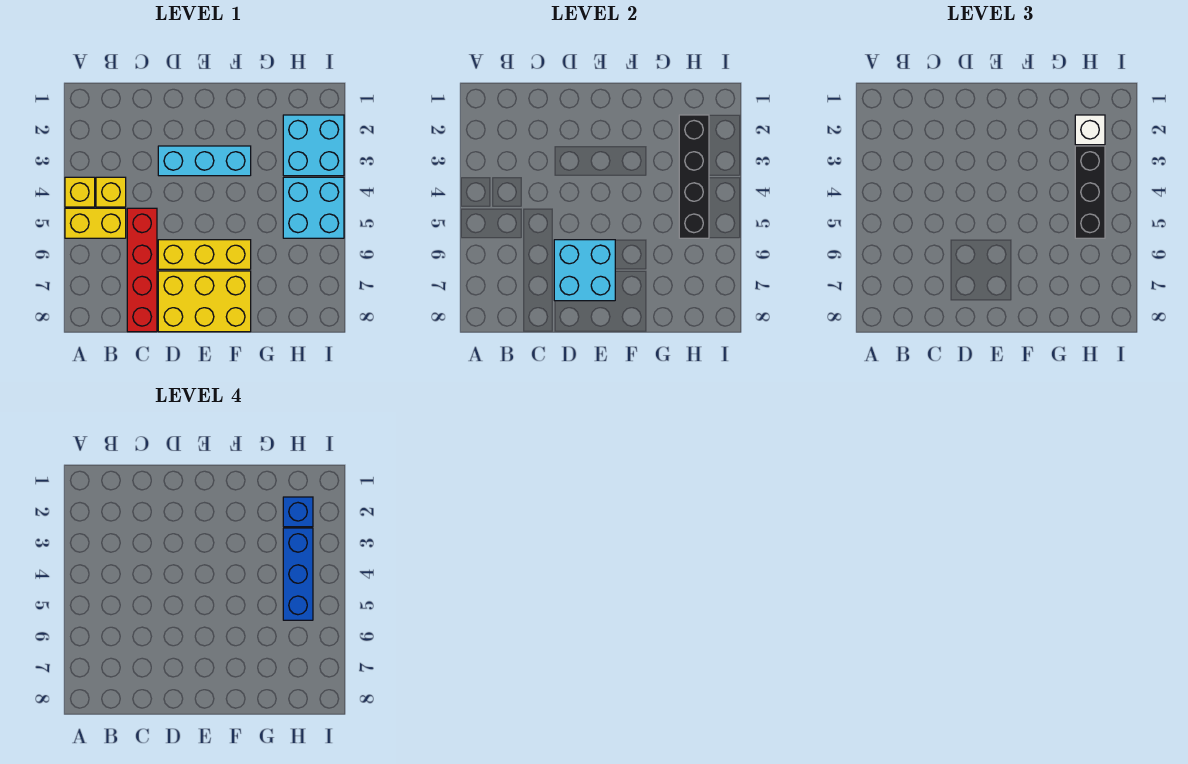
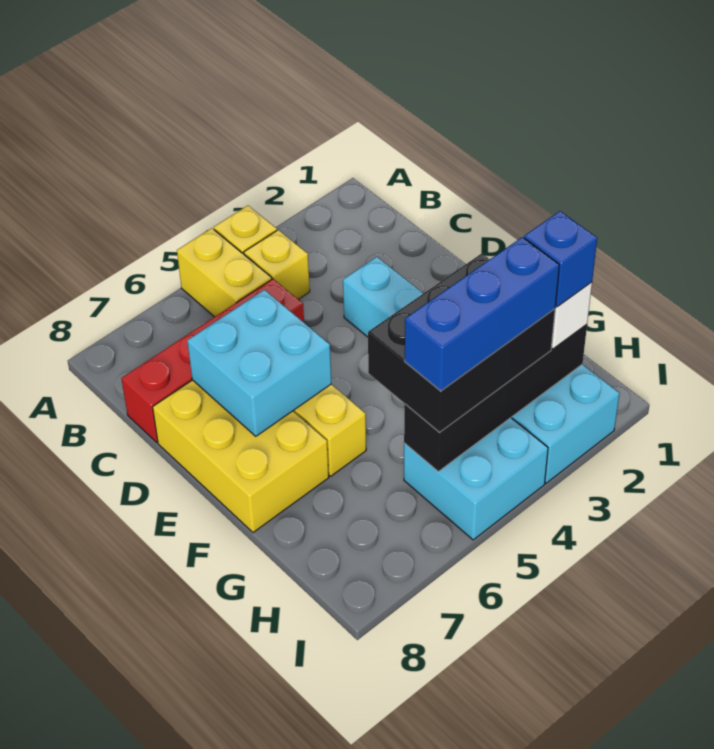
black 1x3 brick [1075,146,1105,238] -> black 2x3 brick [368,254,555,433]

